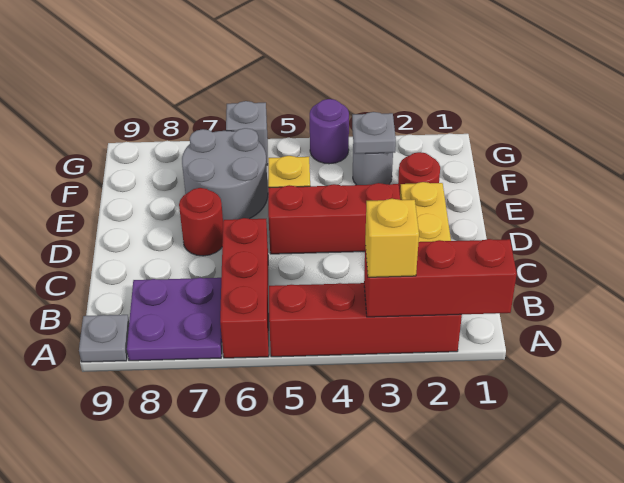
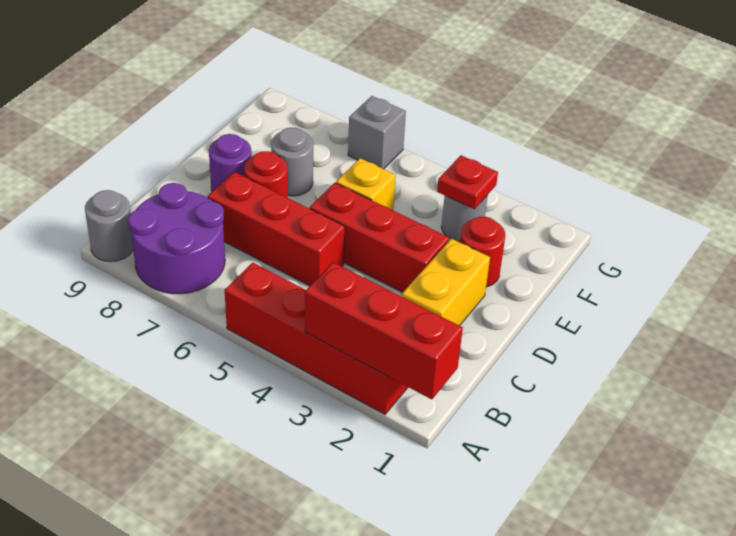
yellow 1x1 brick [365,199,419,277] -> none
red 1x3 brick [220,218,269,358] -> red 1x3 brick turned to [208,172,345,286]
purple 2x2 plate [127,278,222,361] -> purple 2x2 round brick [128,183,225,294]
grey 1x1 plate [79,315,129,362] -> grey 1x1 round brick [85,190,133,262]
grey 2x2 round brick [182,128,268,220] -> grey 1x1 round brick [271,128,313,196]
grey 1x1 plate [352,112,396,154] -> red 1x1 plate [437,155,498,209]
purple 1x1 round brick [310,99,349,164] -> purple 1x1 round brick moved to [209,134,252,191]

